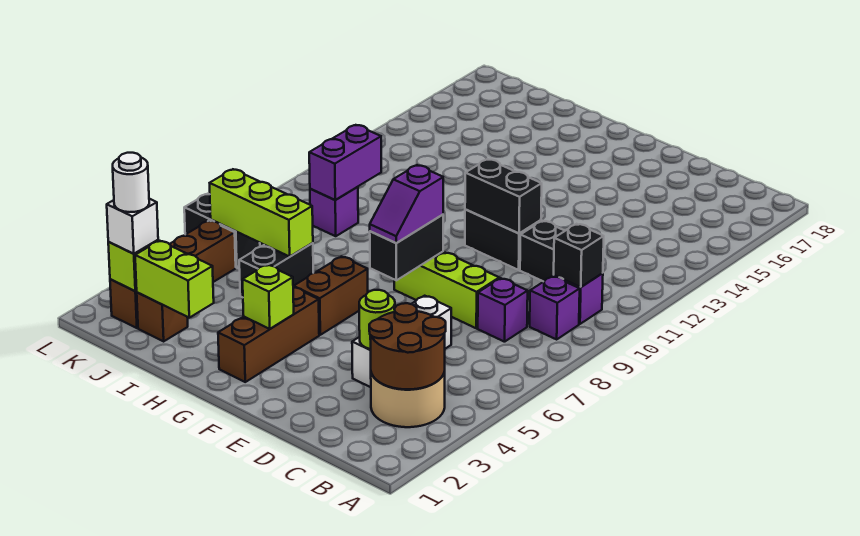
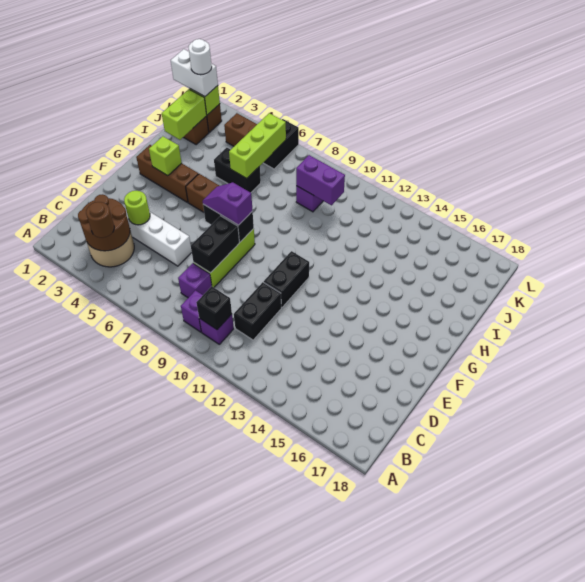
none -> brown 1x1 round brick [86,202,114,238]
black 1x2 brick [465,159,542,233] -> black 1x2 brick moved to [191,216,239,273]
white 1x1 brick [107,199,158,254] -> white 1x2 brick [171,49,218,97]

